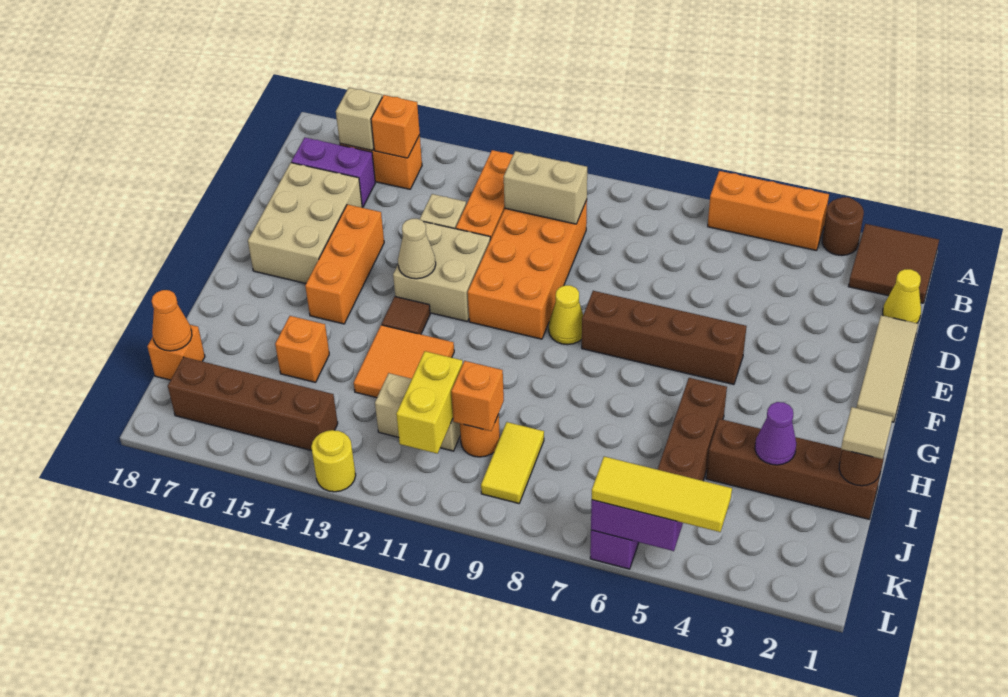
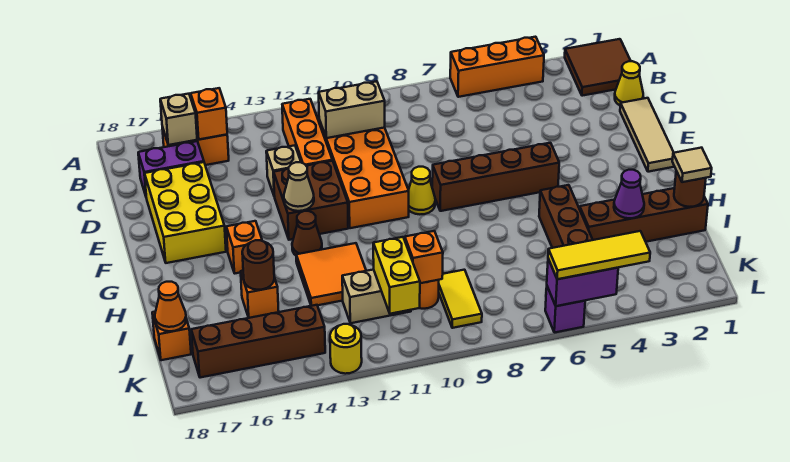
brown 1x1 round brick [822,197,864,256] -> brown 1x1 round brick moved to [242,240,274,290]
tan 2x3 brick [248,163,362,284] -> yellow 2x3 brick [145,162,226,263]
tan 2x2 brick [393,222,490,322] -> brown 2x2 brick [274,161,348,240]
orange 1x3 brick [305,204,384,324] -> orange 1x1 brick [226,221,262,273]
brown 1x1 tile [382,297,430,334] -> brown 1x1 cone [292,211,322,255]

